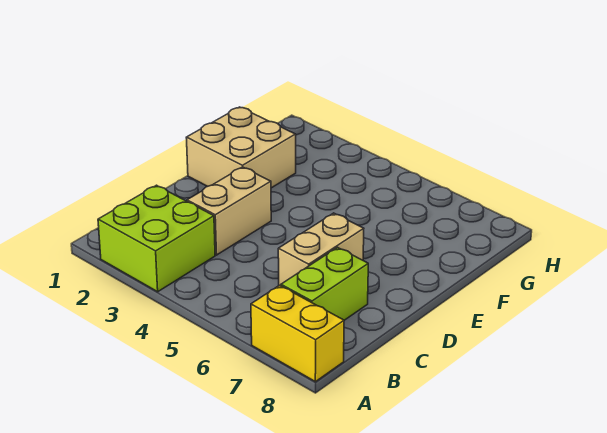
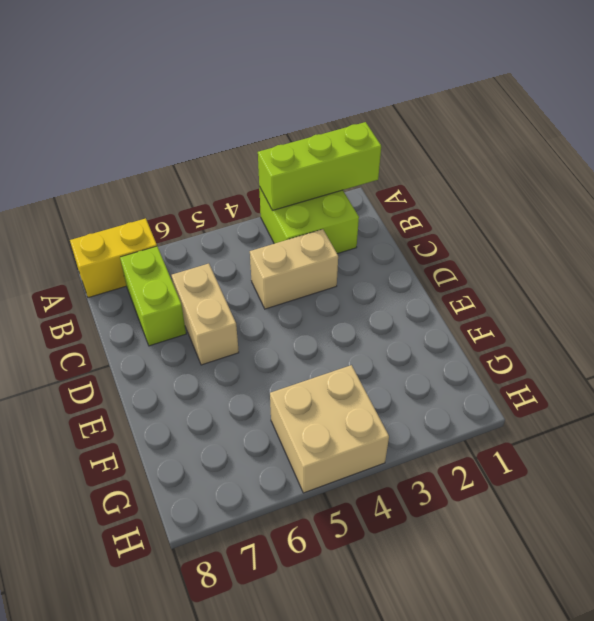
none -> lime 1x3 brick [258,122,381,211]
tan 1x2 brick [187,167,271,255] -> tan 1x2 brick turned to [250,229,338,309]
tan 2x2 brick [186,107,296,188] -> tan 2x2 brick moved to [270,365,389,493]

